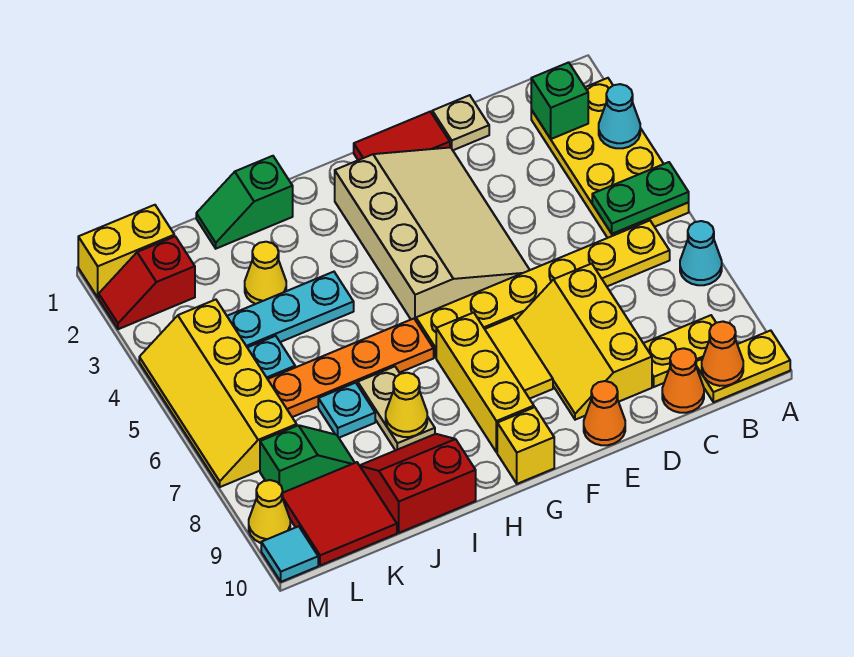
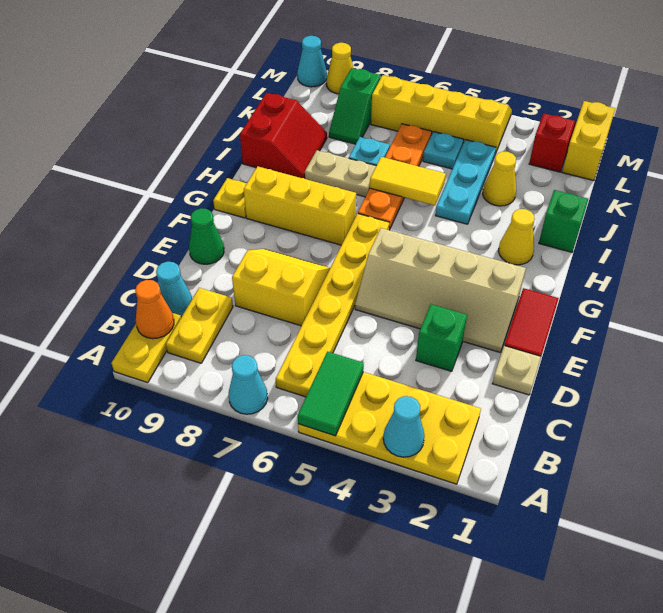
green 1x2 plate [592,162,689,234] -> green 1x2 tile [298,352,364,436]
green 1x1 brick [531,62,588,139] -> green 1x1 brick moved to [416,304,467,371]
orange 1x1 cone [662,348,704,413] -> cyan 1x1 cone [156,262,192,317]
yellow 2x3 slope [515,264,652,420] -> yellow 2x2 slope [232,249,330,326]
tan 3x4 slope [335,147,529,320] -> tan 2x4 slope [355,228,526,352]
orange 1x1 cone [584,381,625,445] -> green 1x1 cone [189,209,224,264]
yellow 1x2 tile [485,317,553,399] -> yellow 1x2 tile moved to [370,157,446,205]
yellow 1x1 brick [497,407,554,484] -> yellow 1x1 plate [213,178,247,218]
yellow 1x1 cone [386,373,427,437] -> yellow 1x1 cone moved to [499,209,535,265]
red 2x2 tile [283,462,397,566] -> none
cyan 1x1 tile [261,526,318,582] -> cyan 1x1 cone [297,36,327,87]

